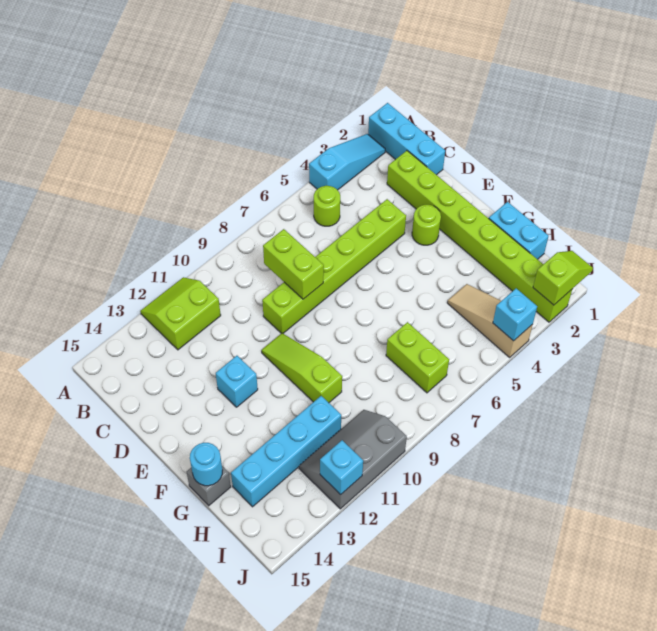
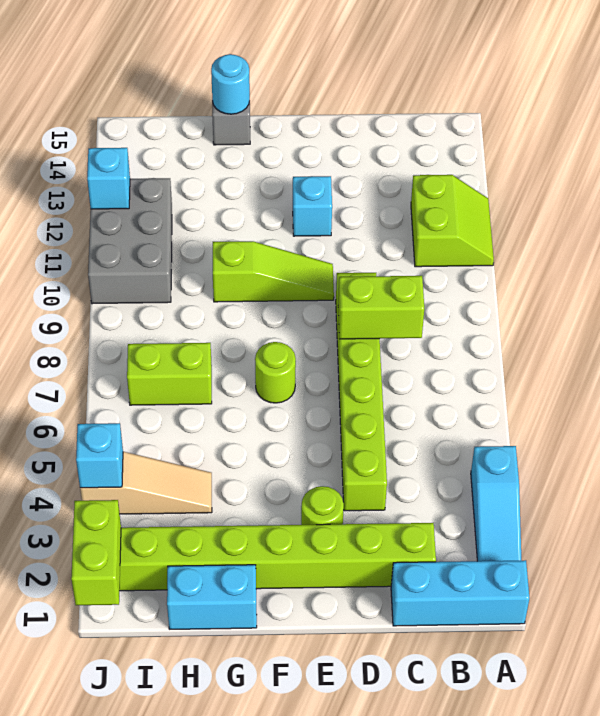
lime 1x1 round brick [314,186,340,226] -> lime 1x1 round brick moved to [255,342,296,403]
cyan 1x4 brick [231,396,341,507] -> none
grey 2x3 slope [299,410,407,509] -> grey 2x3 brick [88,178,172,304]
lime 1x2 slope [533,251,593,305] -> lime 1x2 brick [71,500,121,605]

